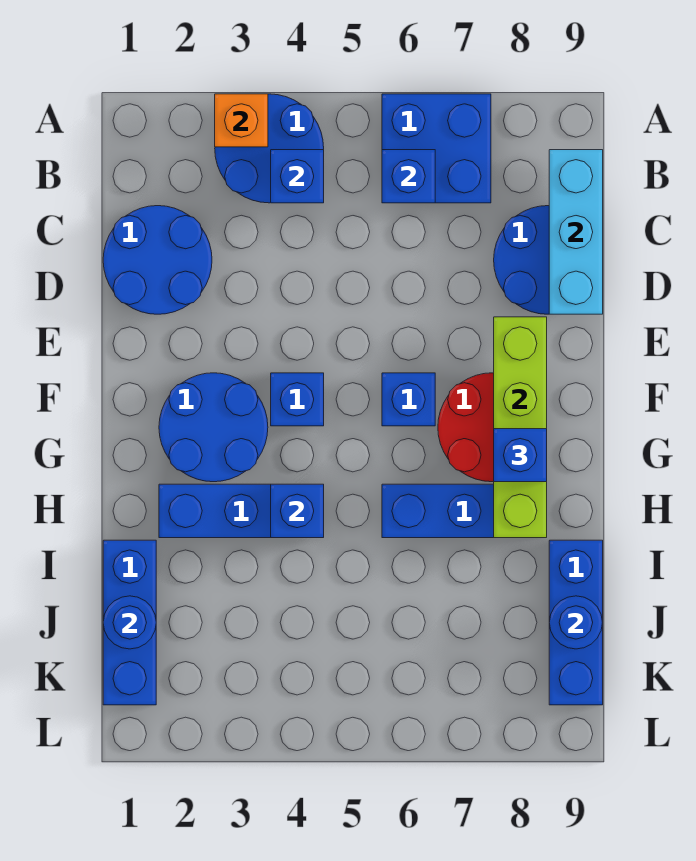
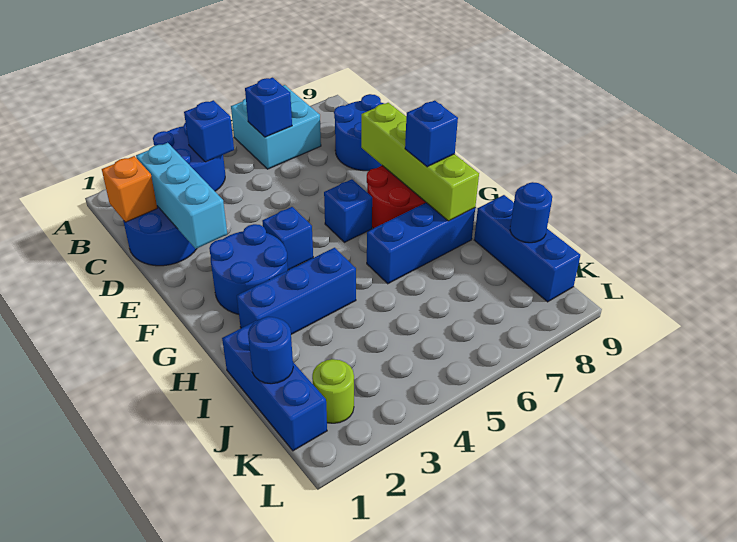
orange 1x1 brick [215,94,268,147] -> orange 1x1 brick moved to [102,156,157,222]
blue 2x2 brick [382,94,491,203] -> cyan 2x2 brick [231,85,321,169]
cyan 1x3 brick [549,150,603,314] -> cyan 1x3 brick moved to [136,143,227,249]
blue 1x1 brick [271,484,324,538] -> none
none -> lime 1x1 round brick [312,359,354,423]

